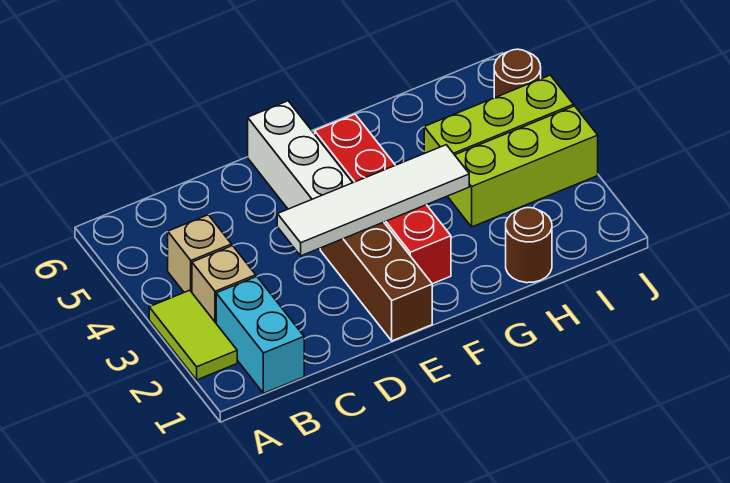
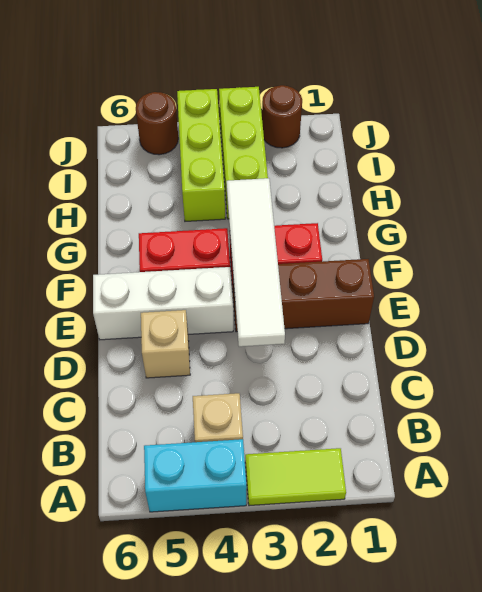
cyan 1x2 brick [216,276,304,393] -> cyan 1x2 brick moved to [144,439,247,512]
tan 1x1 brick [192,246,256,323] -> tan 1x1 brick moved to [141,310,190,378]
brown 1x1 round brick [506,208,552,283] -> brown 1x1 round brick moved to [262,85,302,148]

